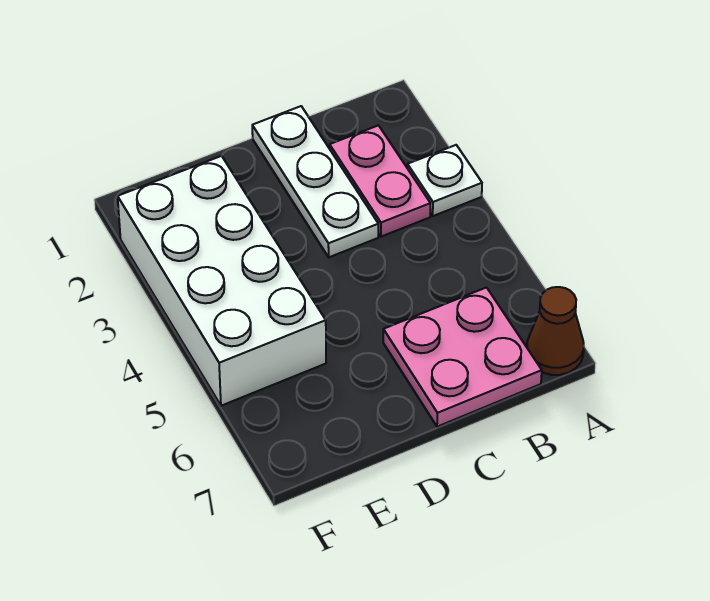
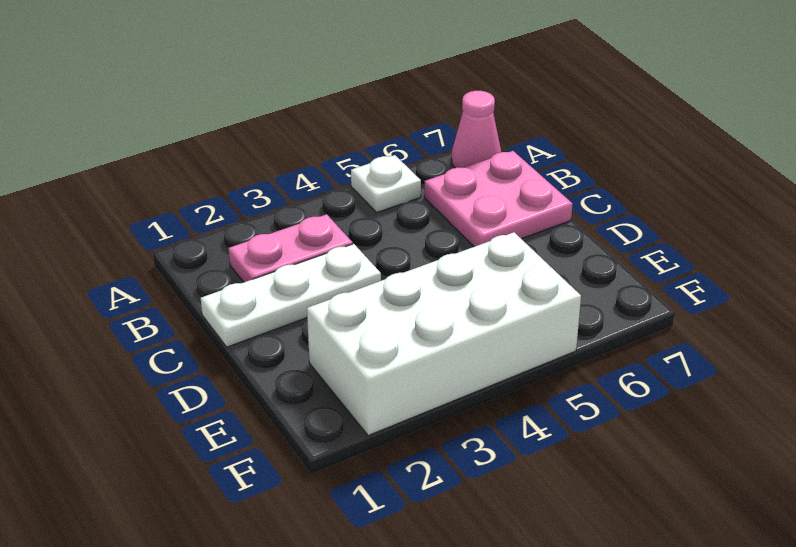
white 1x1 plate [407,145,482,216] -> white 1x1 plate moved to [351,155,421,213]
brown 1x1 cone [527,287,584,375] -> pink 1x1 cone [452,91,501,168]

